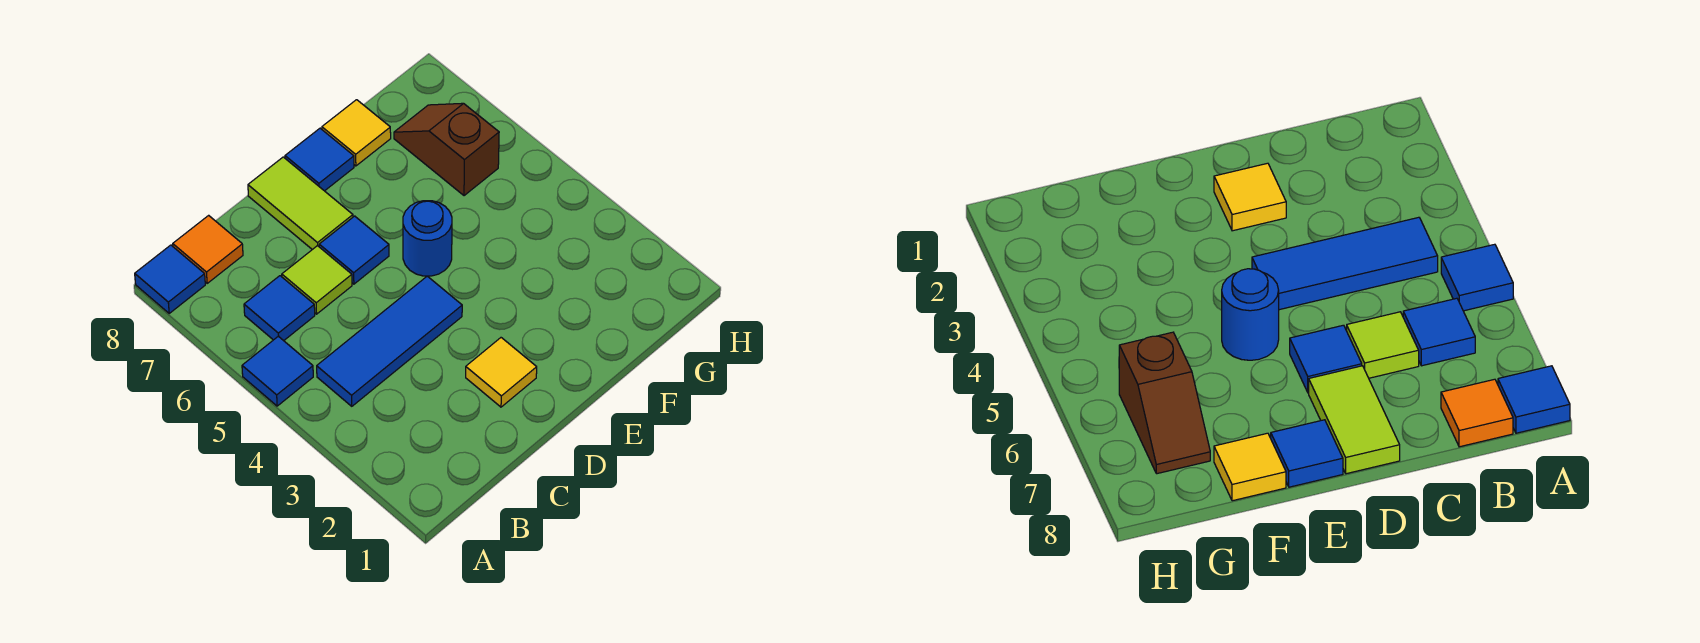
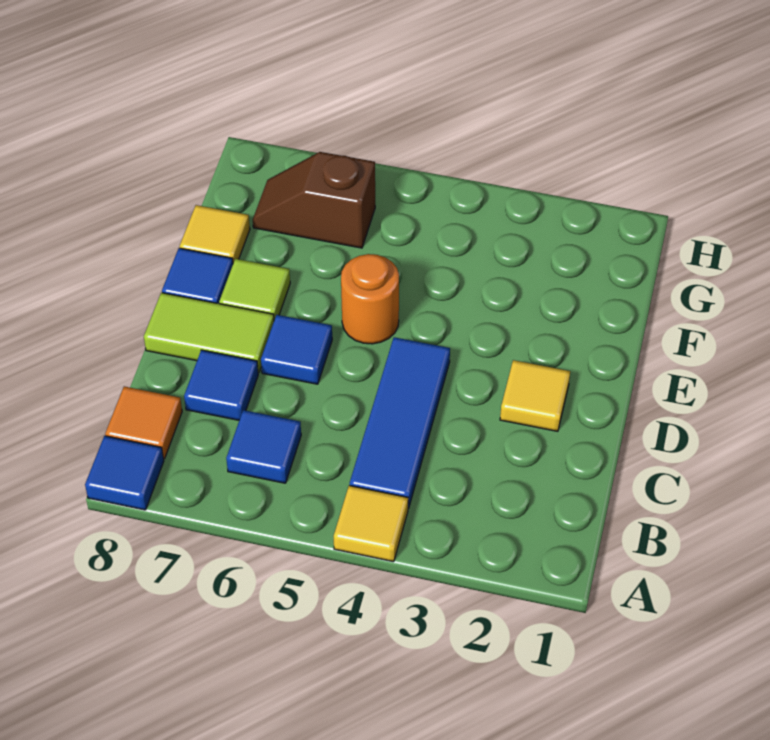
none -> yellow 1x1 tile [334,486,408,562]
blue 1x1 tile [242,336,313,406] -> blue 1x1 tile moved to [184,350,258,420]
lime 1x1 tile [282,246,352,314] -> lime 1x1 tile moved to [219,259,290,320]
blue 1x1 round brick [403,201,452,276] -> orange 1x1 round brick [341,254,399,344]

